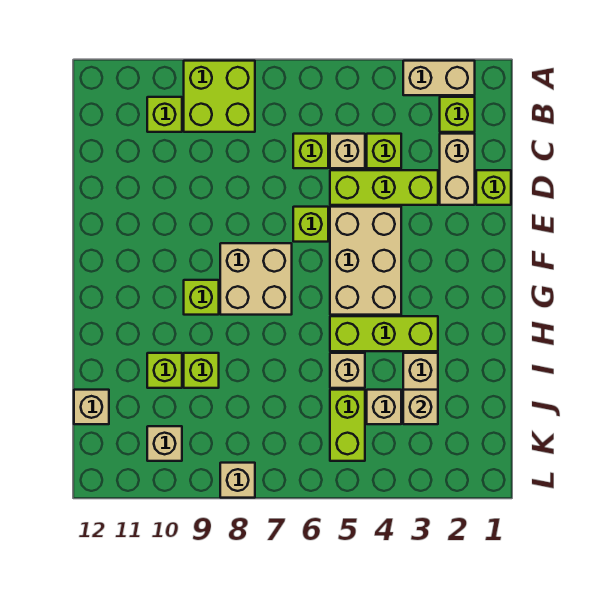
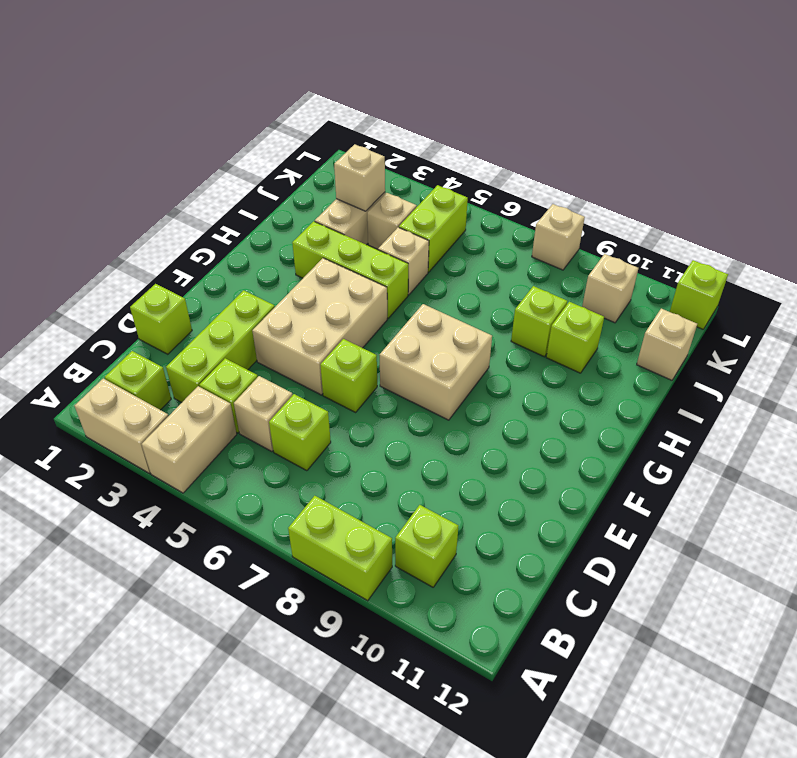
lime 2x2 brick [184,61,255,132] -> lime 1x2 brick [288,496,392,601]
tan 1x2 brick [440,134,475,205] -> tan 1x2 brick moved to [142,386,237,493]
lime 1x3 brick [330,170,438,205] -> lime 1x3 brick turned to [166,290,275,402]
lime 1x1 brick [184,280,219,315] -> lime 1x1 brick moved to [670,260,728,329]

